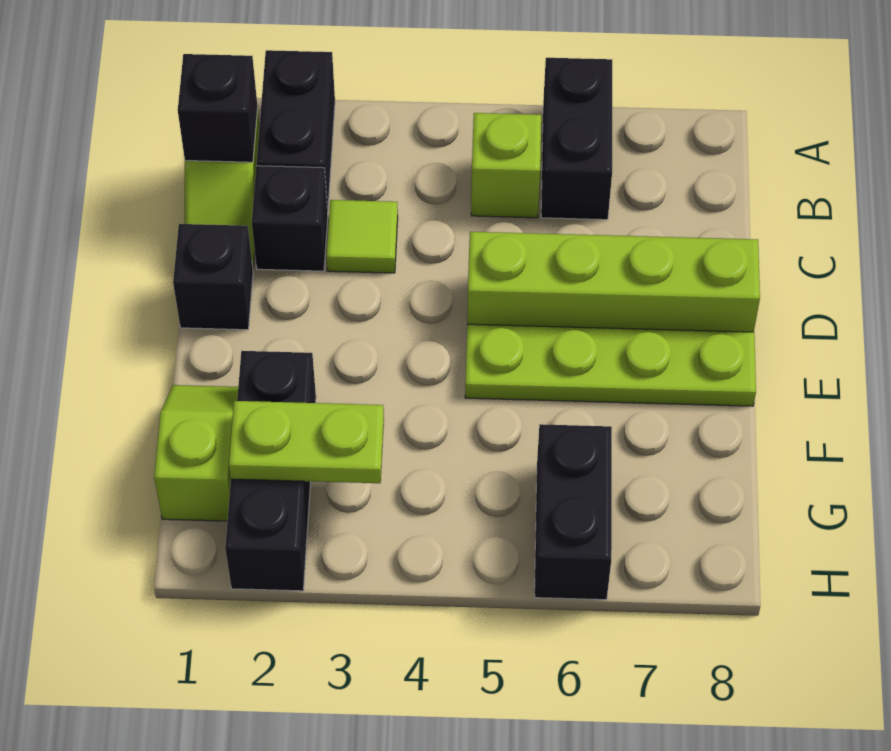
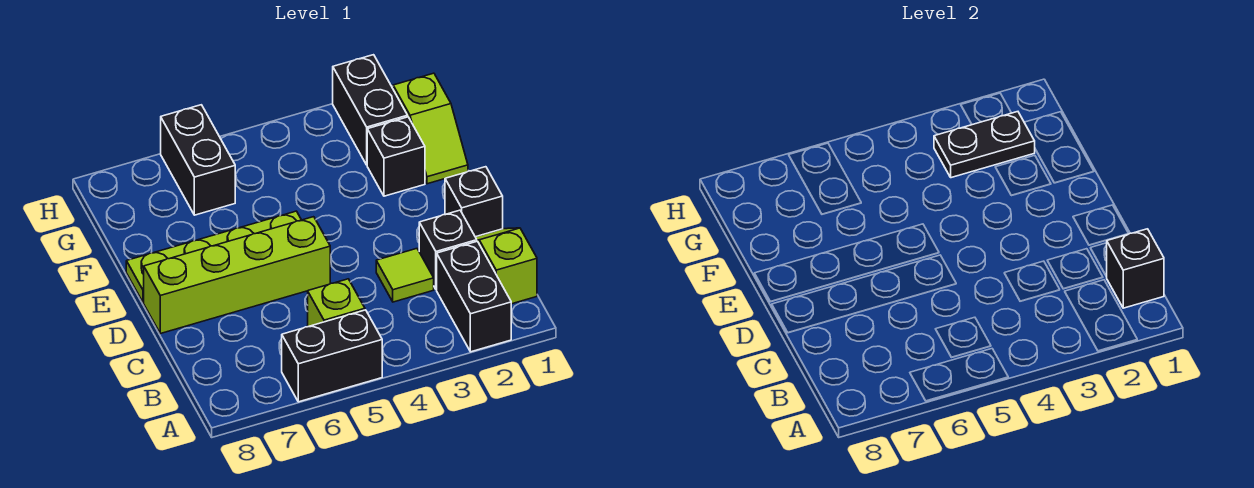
black 1x2 brick [541,58,612,220] -> black 1x2 brick turned to [282,310,382,402]
lime 1x2 plate [229,401,384,483] -> black 1x2 plate [934,112,1035,178]

